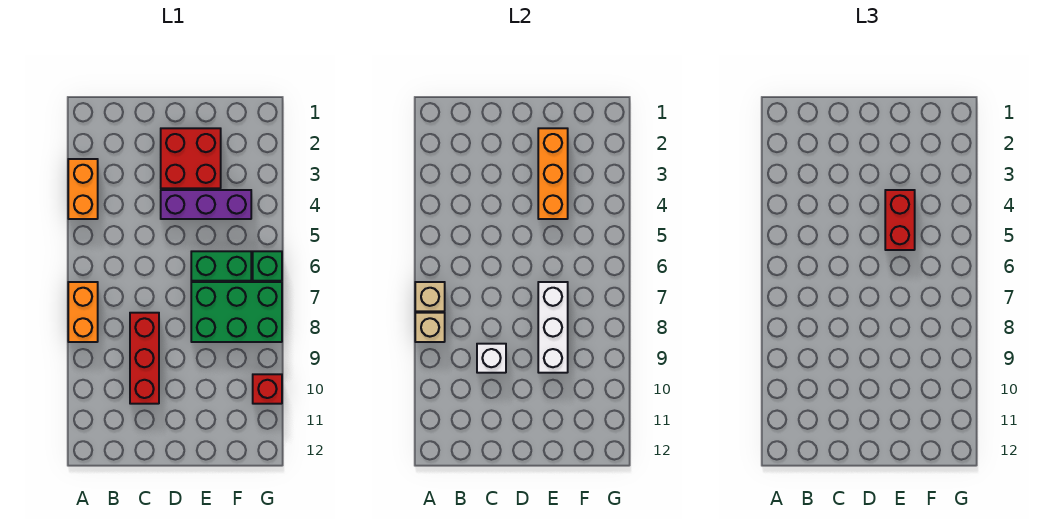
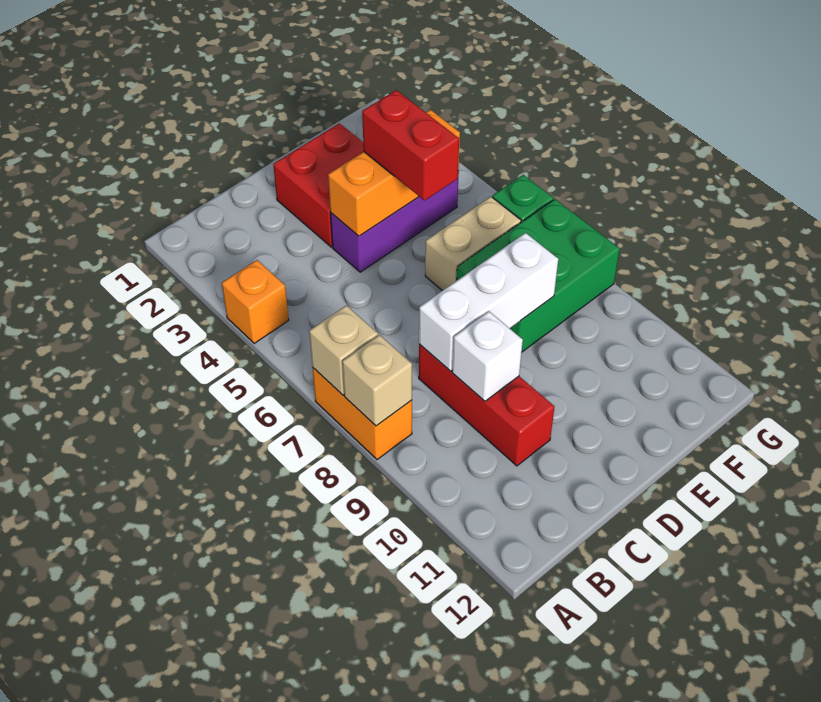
orange 1x2 brick [68,159,98,219] -> orange 1x1 brick [222,260,289,343]
orange 1x3 brick [538,128,568,219] -> orange 1x3 brick turned to [328,110,460,236]
green 1x2 brick [191,251,251,281] -> tan 1x2 brick [425,197,521,291]
white 1x3 brick [538,282,568,373] -> white 1x3 brick turned to [419,233,558,371]
red 1x1 brick [253,374,282,404] -> none

